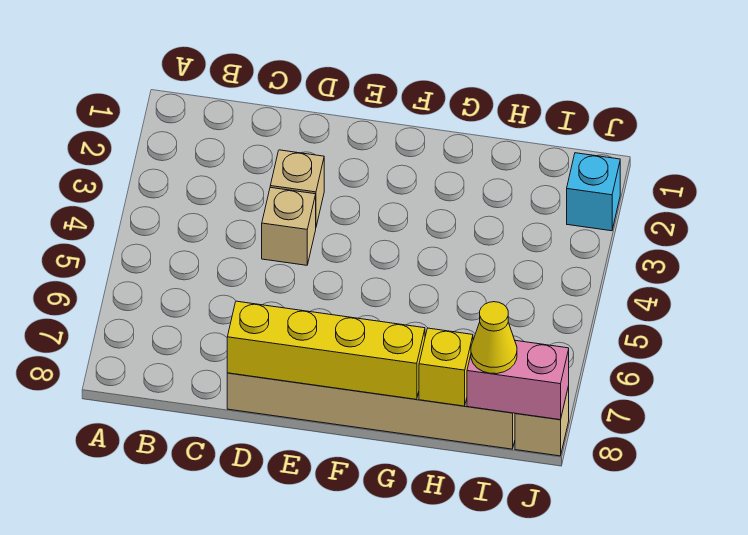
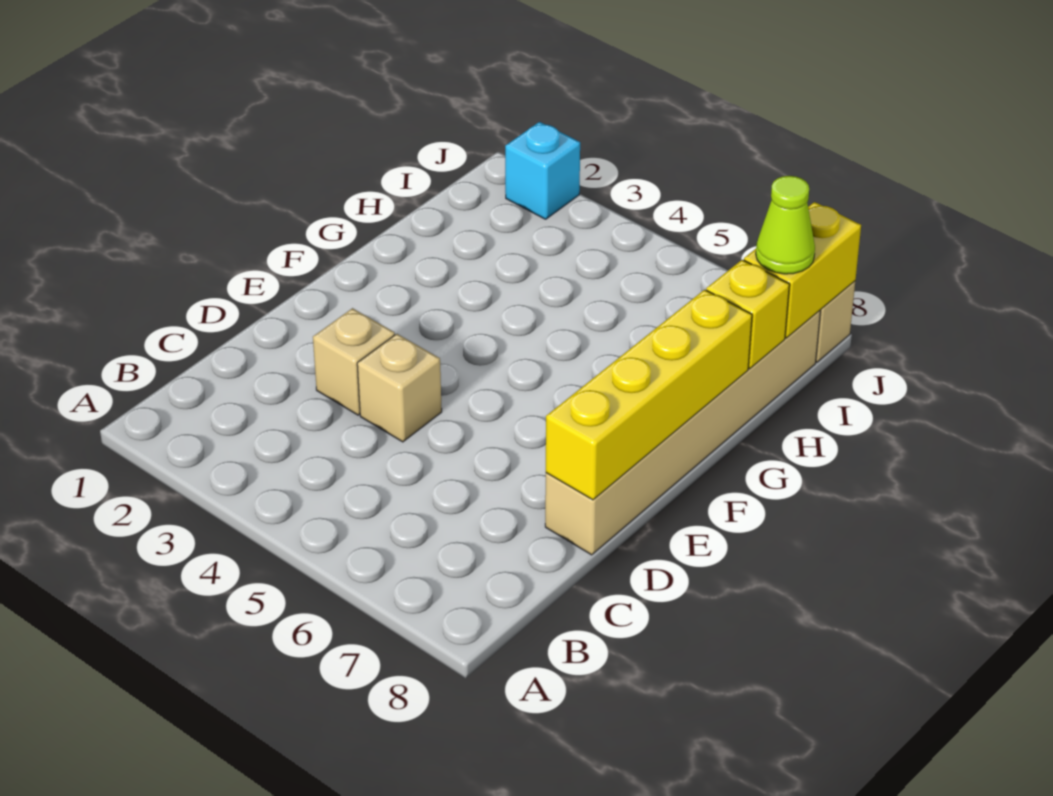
pink 1x2 brick [467,340,569,420] -> yellow 1x2 brick [744,202,861,338]
yellow 1x1 cone [471,302,517,374] -> lime 1x1 cone [756,176,815,274]

